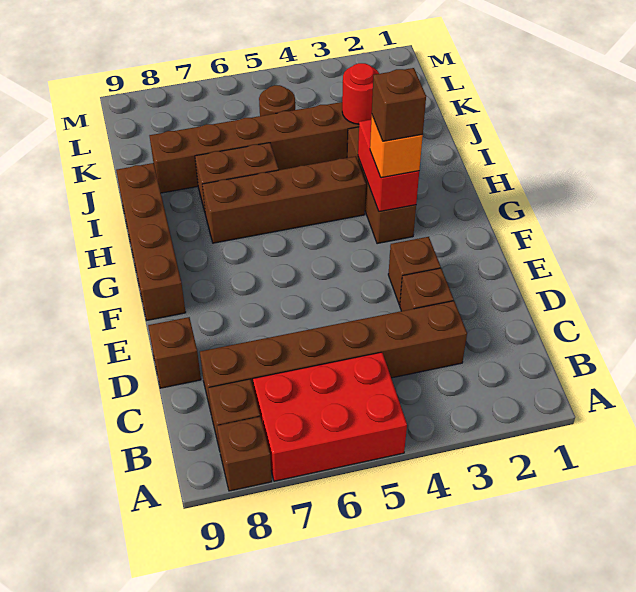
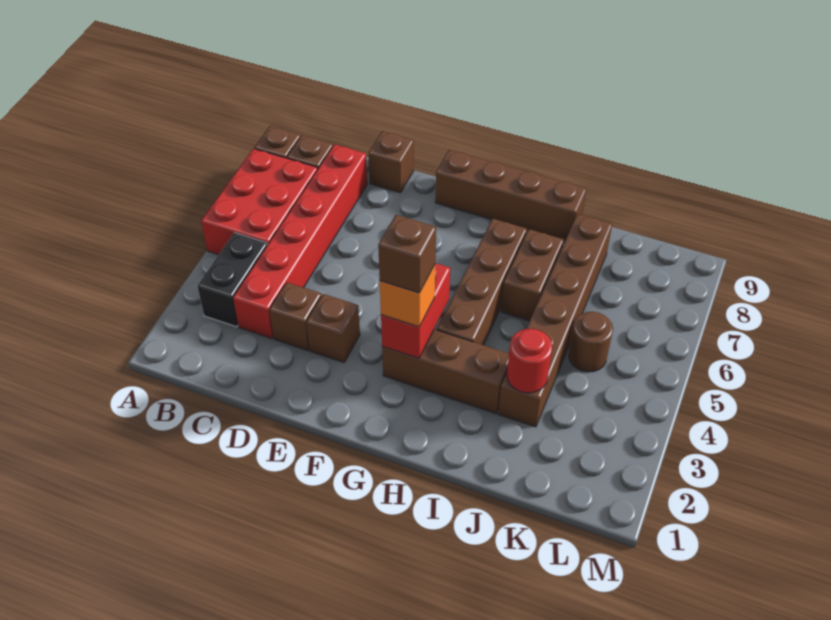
none -> black 1x2 brick [197,233,267,327]
brown 1x6 brick [200,301,467,412] -> red 1x6 brick [233,145,367,338]
red 1x2 brick [358,120,419,212] -> red 1x2 brick turned to [381,263,450,358]

